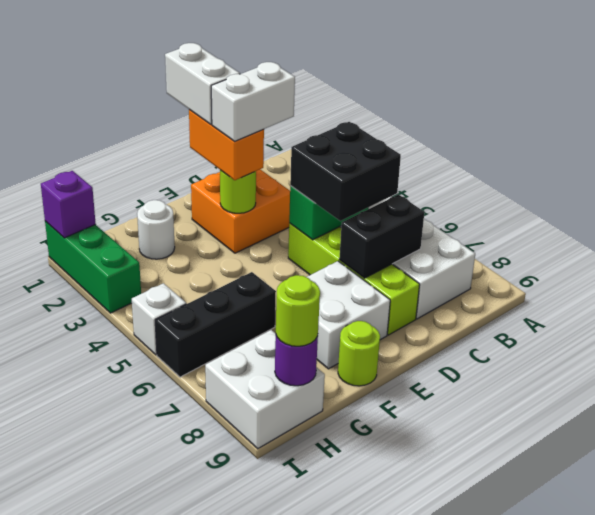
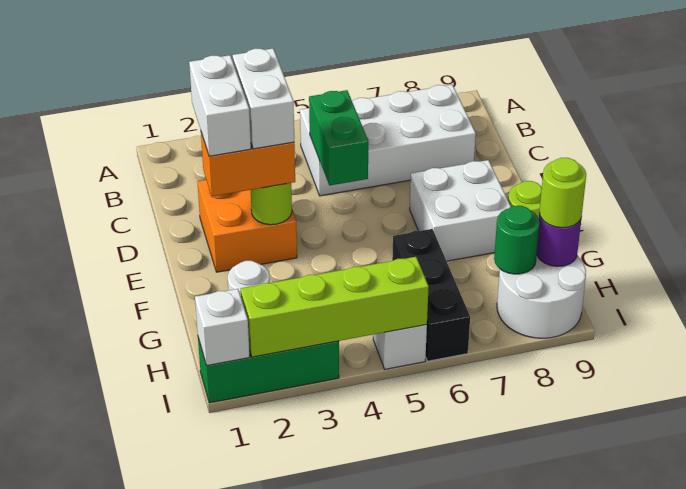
black 2x2 brick [290,122,401,221] -> none
black 1x2 brick [339,195,424,278] -> none
lime 1x4 brick [288,223,420,335] -> lime 1x4 brick moved to [240,257,429,357]
white 1x2 brick [165,43,240,124] -> white 1x2 brick turned to [189,55,251,156]
white 2x2 brick [205,330,325,449] -> white 2x2 round brick [497,255,586,338]
none -> green 1x1 round brick [494,206,540,274]
purple 1x1 brick [41,171,96,238] -> white 1x1 brick [195,289,250,366]

